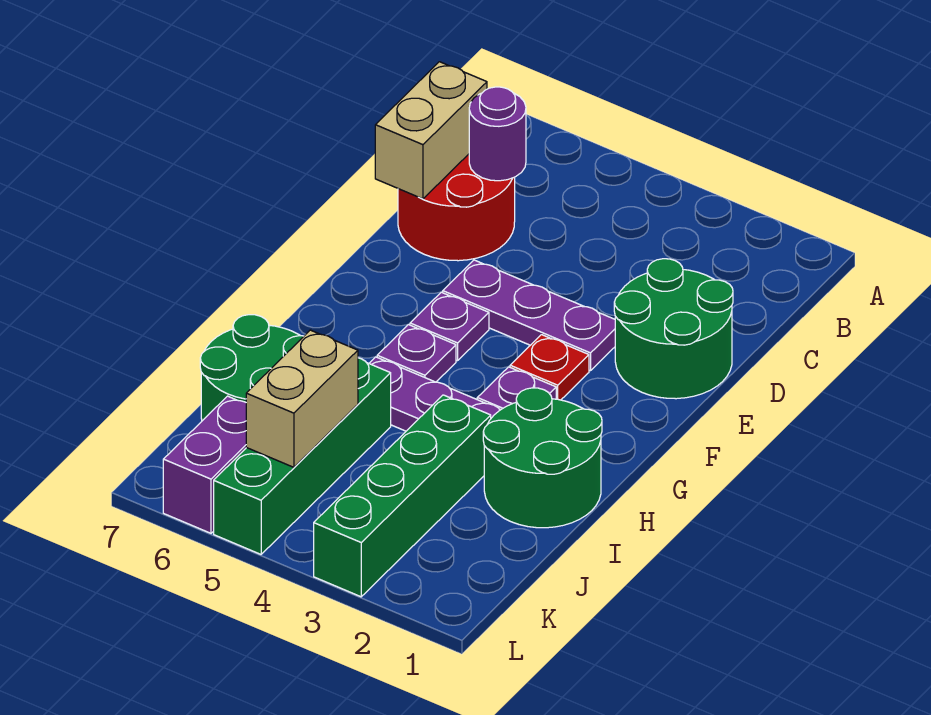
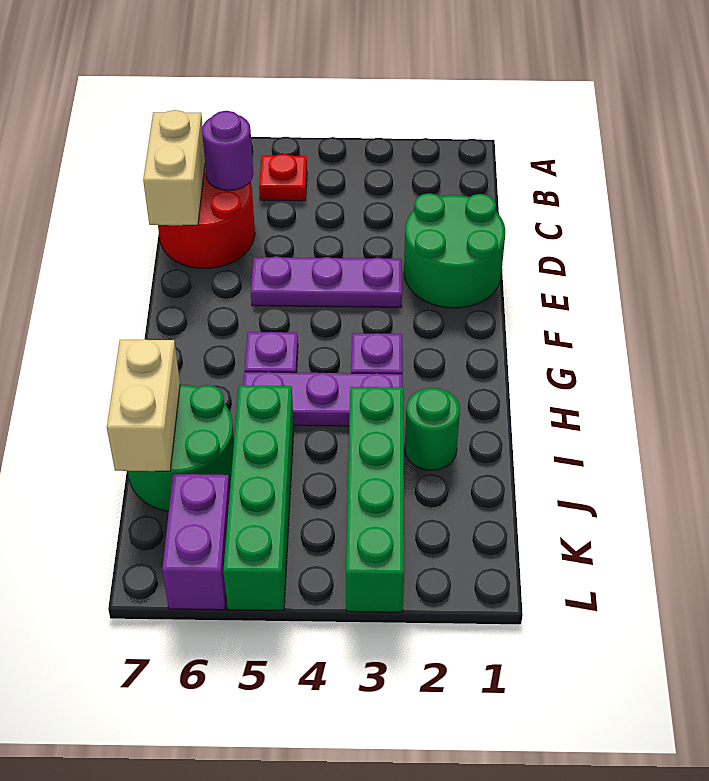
red 1x1 plate [510,335,589,400] -> red 1x1 plate moved to [259,154,307,201]
purple 1x1 plate [410,292,489,361] -> none
green 2x2 round brick [483,388,602,528] -> green 1x1 round brick [405,388,460,470]
tan 1x2 brick [246,330,358,467] -> tan 1x2 brick moved to [107,339,180,471]

